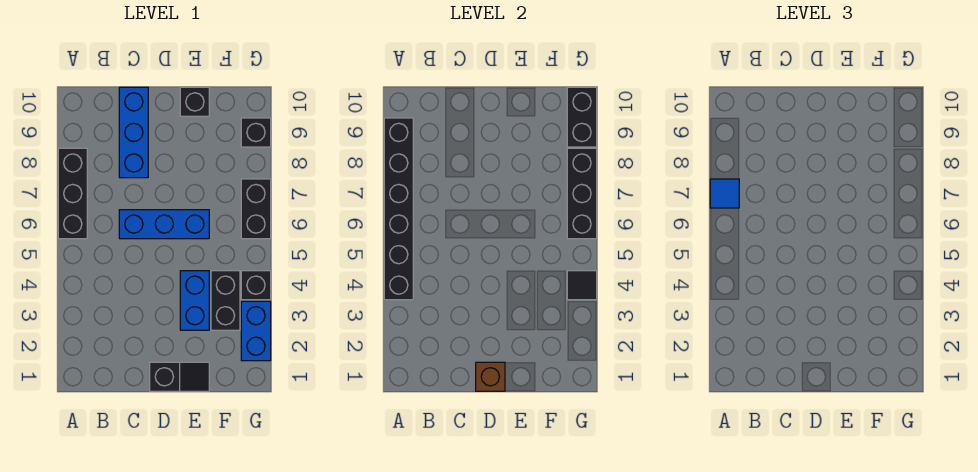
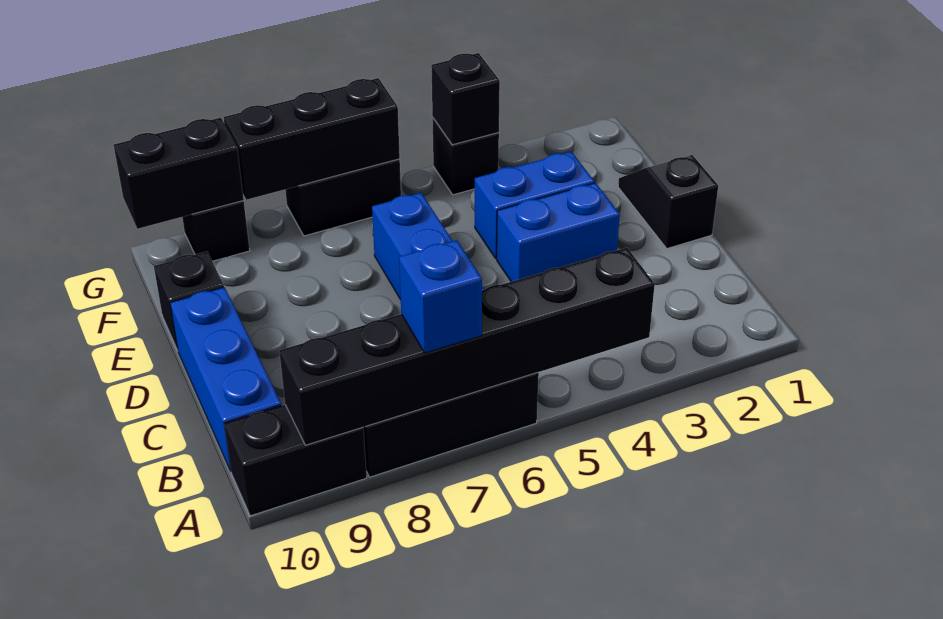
blue 1x1 tile [710,179,739,208] -> blue 1x1 brick [399,240,482,353]
blue 1x3 brick [119,87,148,178] -> blue 1x3 brick turned to [170,287,282,471]
brown 1x1 brick [476,362,505,391] -> none
black 1x2 brick [211,271,240,330] -> black 1x2 brick moved to [224,405,367,516]
blue 1x2 brick [241,301,271,361] -> blue 1x2 brick moved to [497,183,620,282]
black 1x1 tile [567,271,597,300] -> black 1x1 brick [431,53,500,145]

